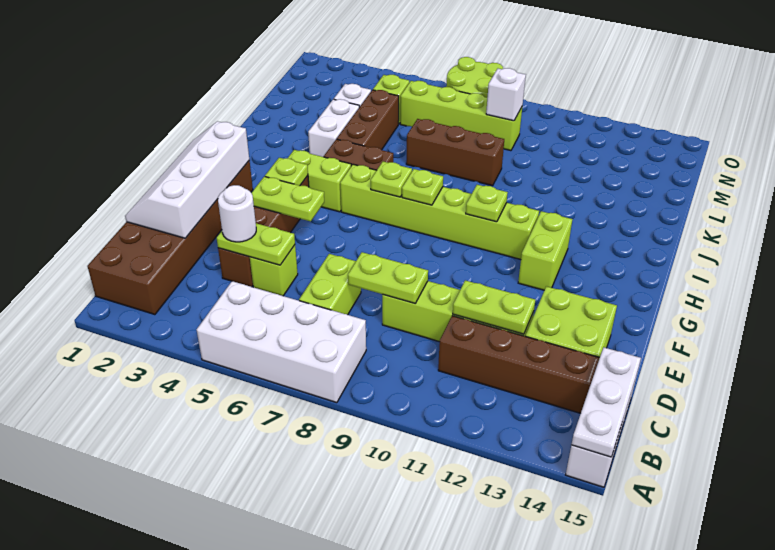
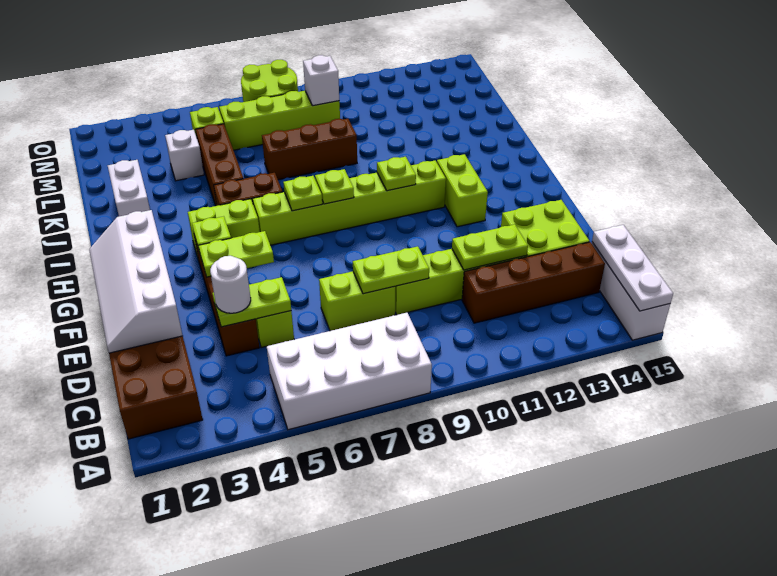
lime 1x2 brick [299,254,361,315] -> lime 1x2 brick turned to [319,271,395,331]
white 1x2 brick [308,99,359,157] -> white 1x2 brick moved to [108,160,150,216]

